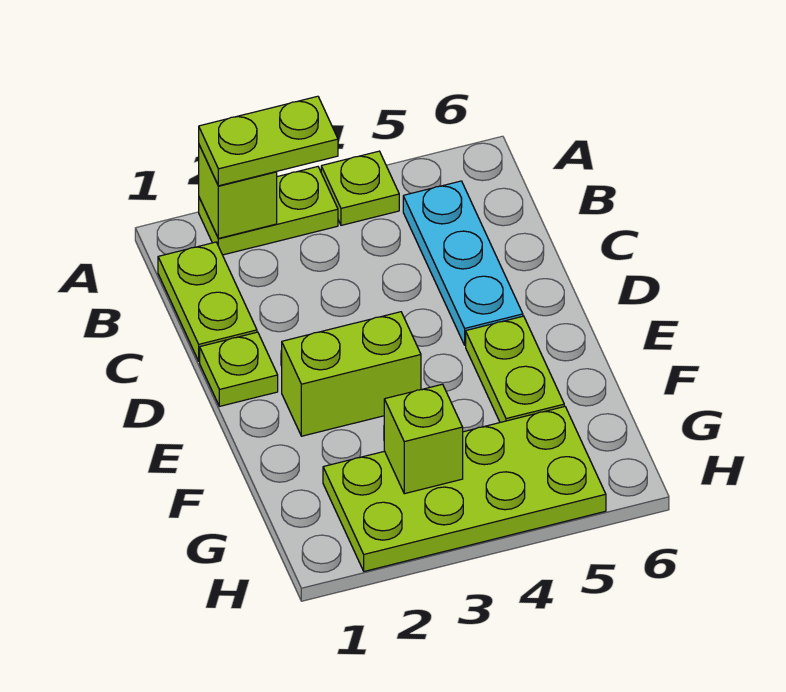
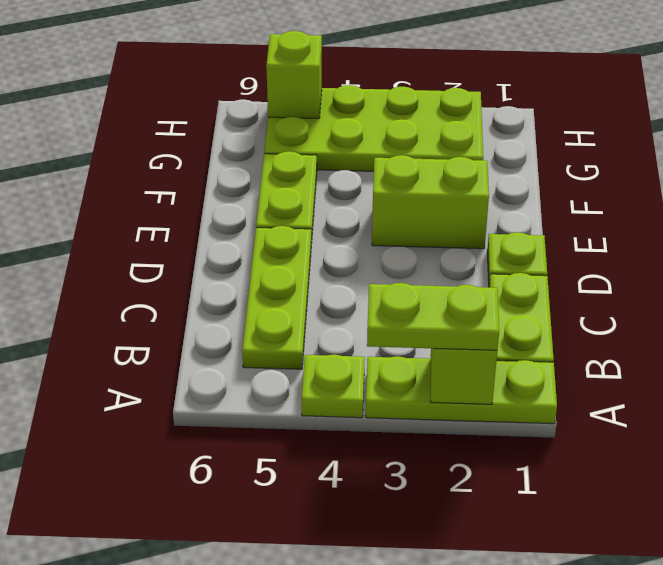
lime 1x2 plate [199,167,338,255] -> lime 1x3 plate [366,356,557,424]
cyan 1x3 plate [403,181,523,345] -> lime 1x3 plate [242,226,311,369]
lime 1x1 brick [384,384,463,494] -> lime 1x1 brick moved to [266,31,322,119]

